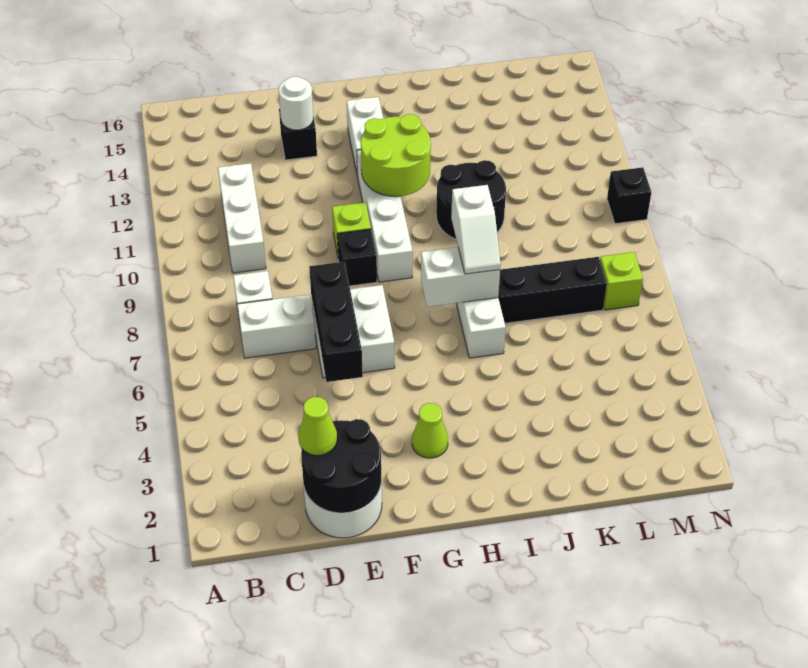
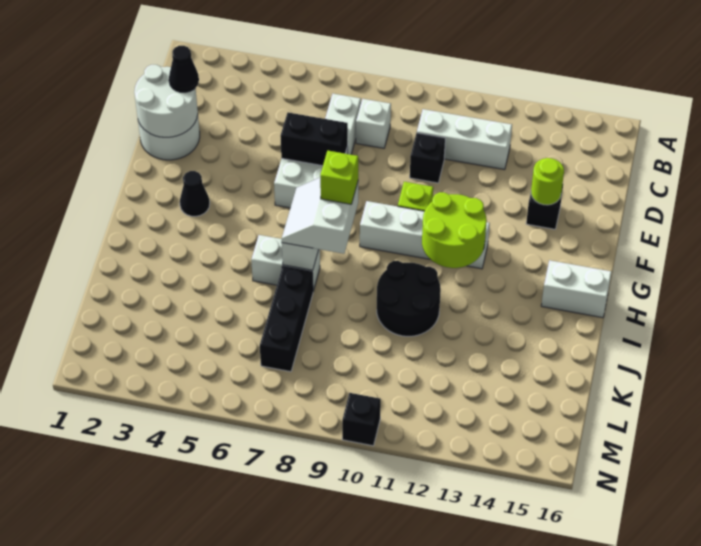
black 2x2 round brick [301,419,381,513] -> white 2x2 round brick [134,65,198,137]
lime 1x1 cone [298,397,337,455] -> black 1x1 cone [169,46,199,92]
black 1x3 brick [309,262,363,382] -> black 1x2 brick [280,112,348,166]
white 1x1 round brick [279,77,313,130] -> lime 1x1 round brick [531,158,564,205]
black 1x1 brick [337,229,377,286] -> black 1x1 brick moved to [410,133,445,183]
lime 1x1 cone [412,403,448,458] -> black 1x1 cone [180,171,210,216]
white 1x2 brick [347,97,383,176] -> white 1x2 brick moved to [541,260,612,318]
white 1x2 slope [451,185,501,274] -> white 2x2 slope [282,178,358,254]
lime 1x1 brick [600,252,643,310] -> lime 1x1 brick moved to [320,151,358,204]

